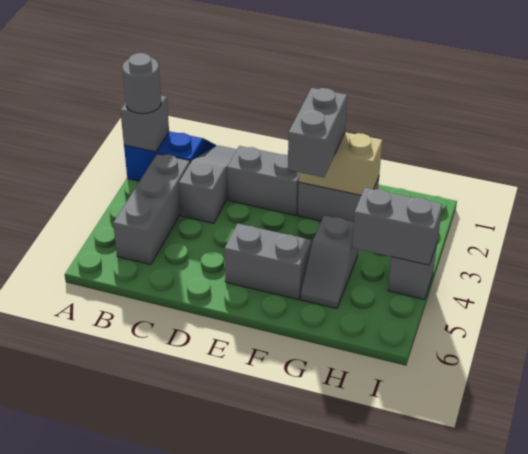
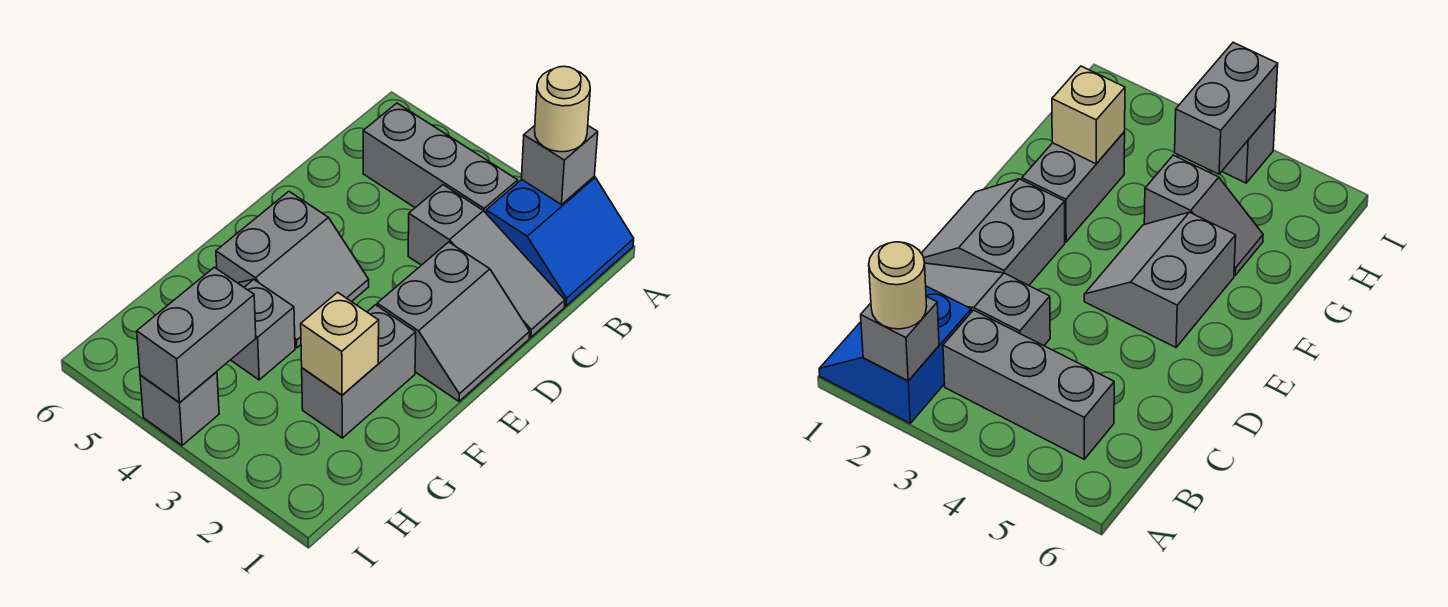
grey 1x1 round brick [122,53,161,114] -> tan 1x1 round brick [535,66,590,152]
tan 1x2 brick [299,132,382,195] -> tan 1x1 brick [301,292,379,395]
grey 1x2 brick [288,88,347,177] -> none

